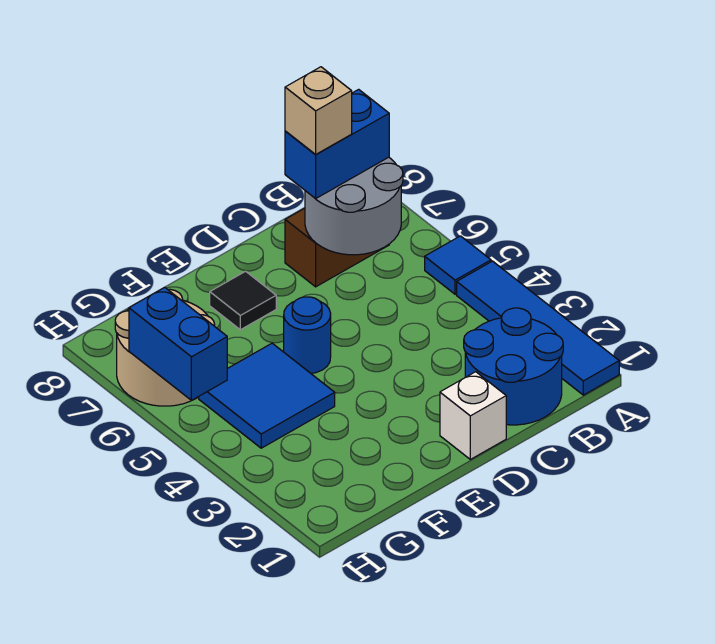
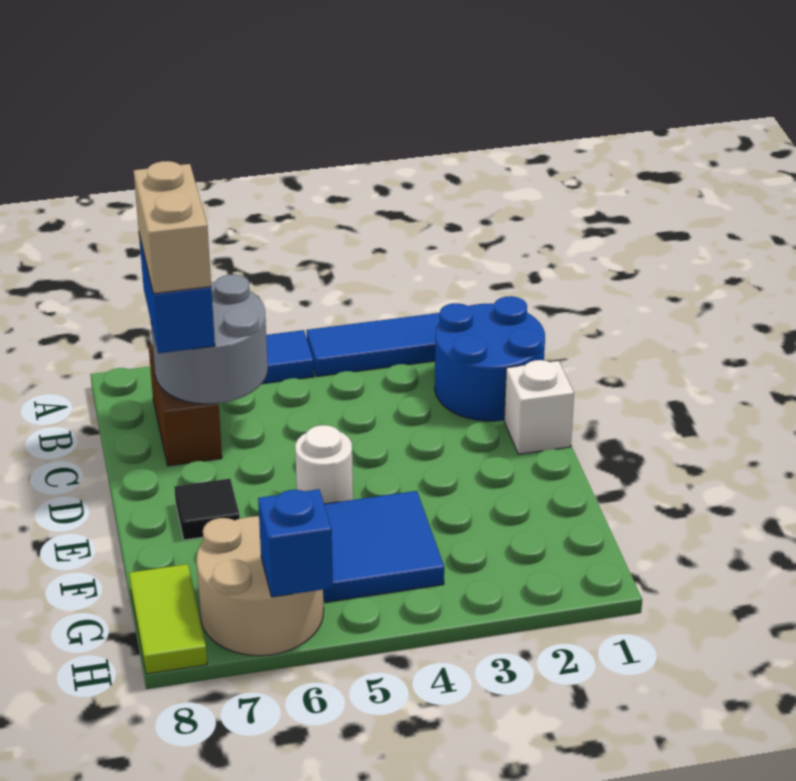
tan 1x1 brick [285,67,352,155] -> tan 1x2 brick [134,161,211,294]
blue 1x1 round brick [284,297,331,373] -> white 1x1 round brick [295,425,353,504]
none -> lime 1x2 tile [129,564,207,674]
blue 1x2 brick [129,287,227,401] -> blue 1x1 brick [258,489,333,597]

